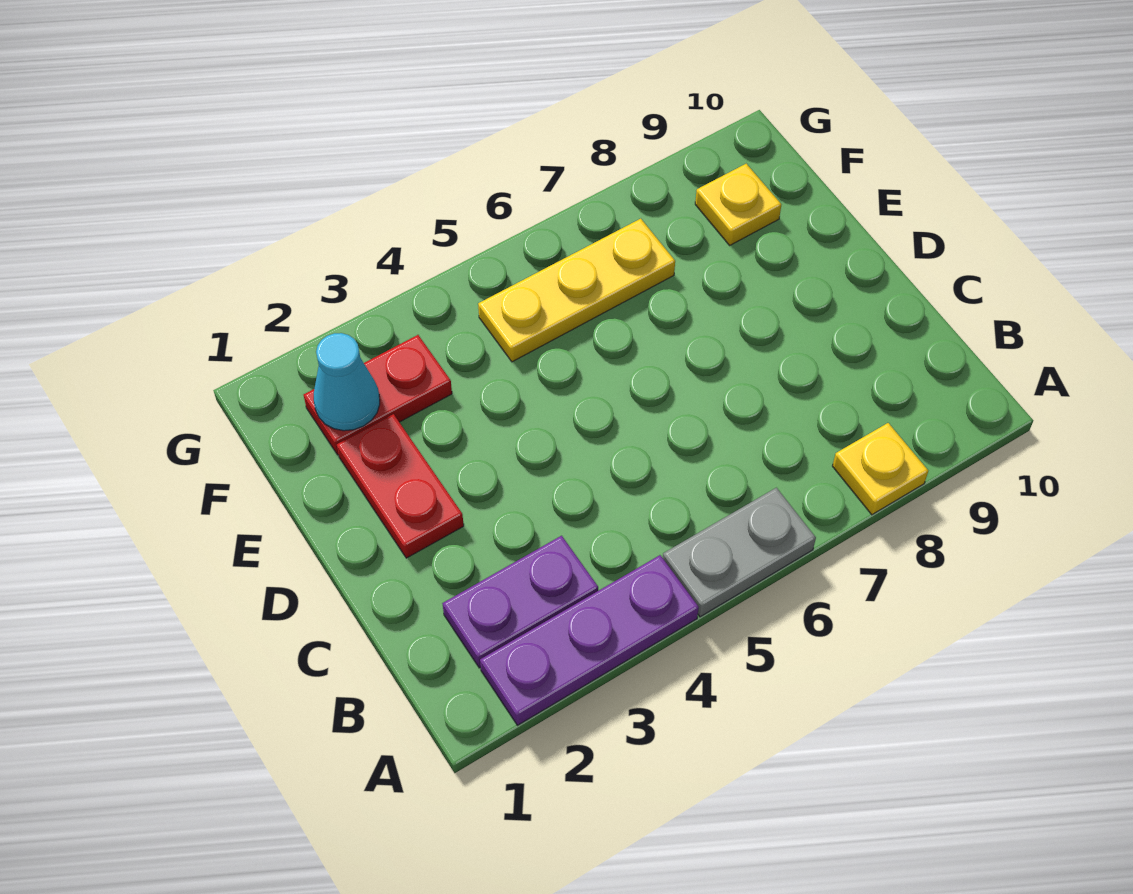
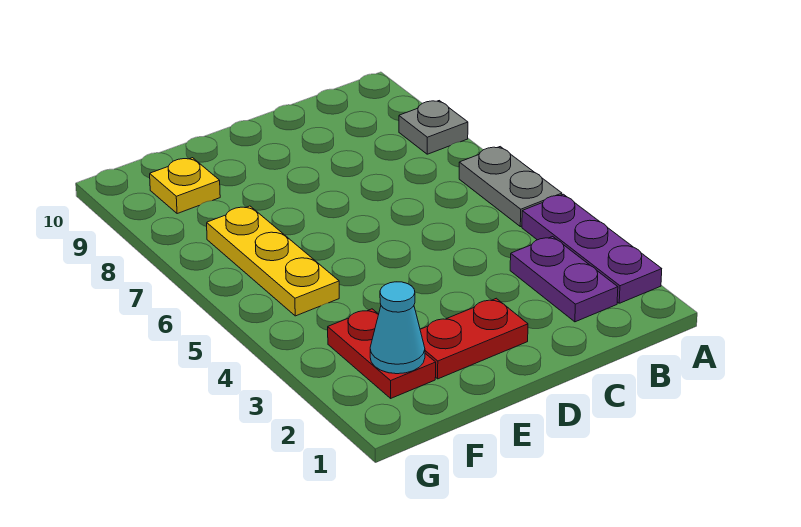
yellow 1x1 plate [833,423,928,515] -> grey 1x1 plate [399,101,468,154]

